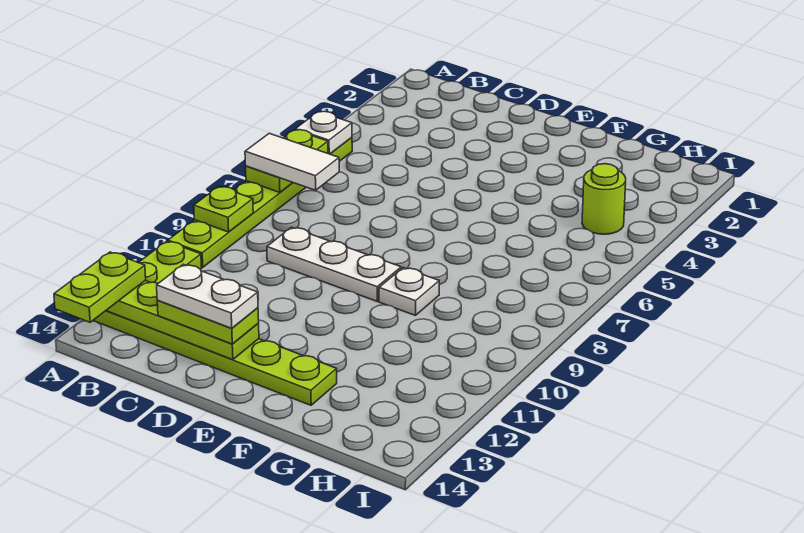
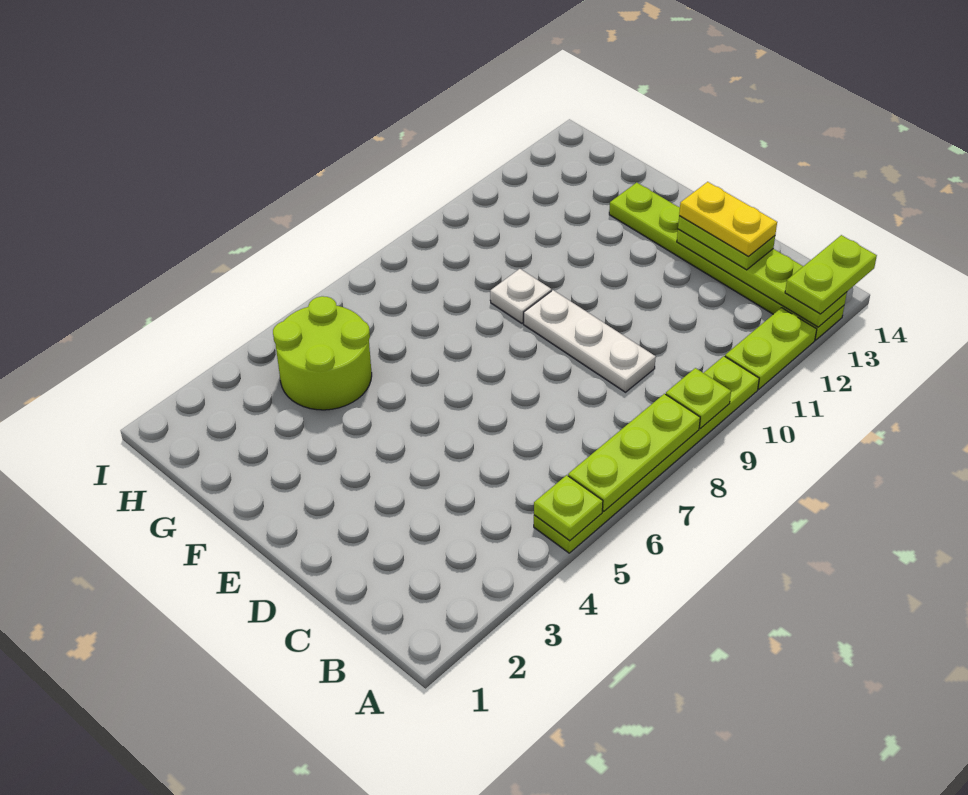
white 1x1 plate [295,111,352,154] -> lime 1x1 plate [534,475,603,541]
lime 1x2 plate [246,130,328,192] -> lime 1x3 plate [568,394,700,511]
white 1x2 tile [245,133,339,190] -> none
white 1x2 plate [157,264,258,328] -> yellow 1x2 plate [679,182,777,256]
lime 1x1 round brick [582,164,626,234] -> lime 2x2 round brick [273,296,372,410]

